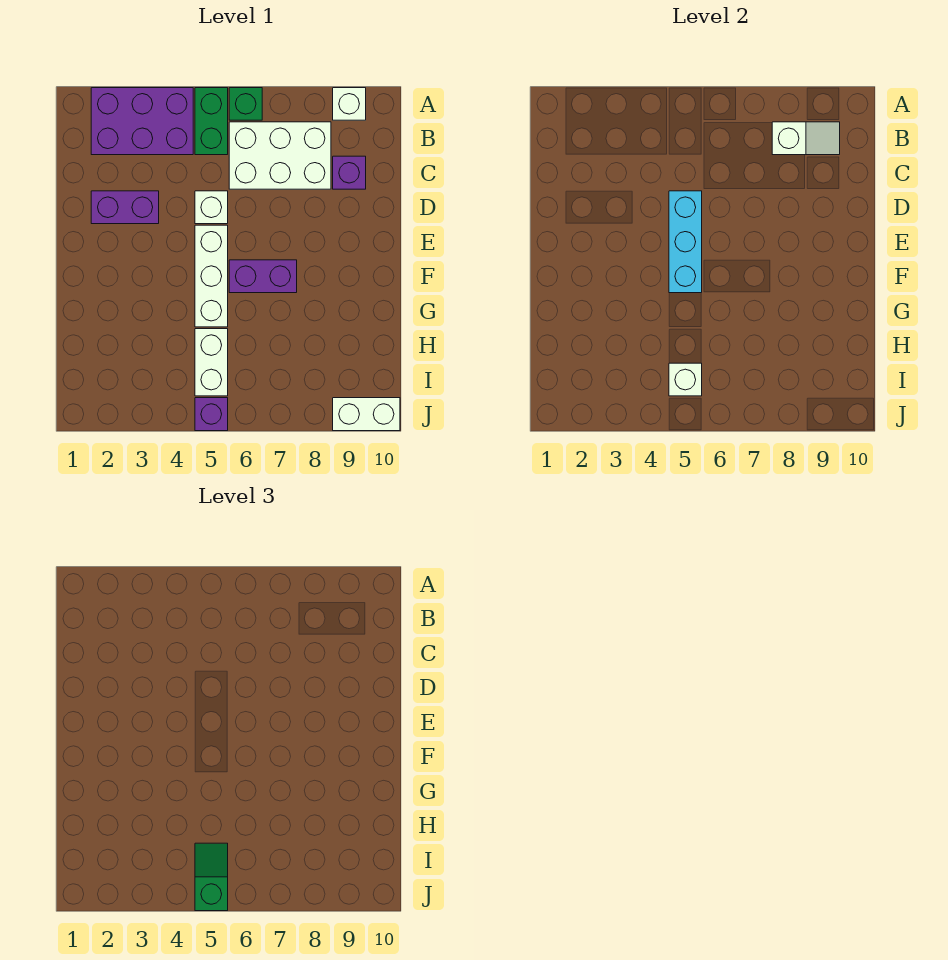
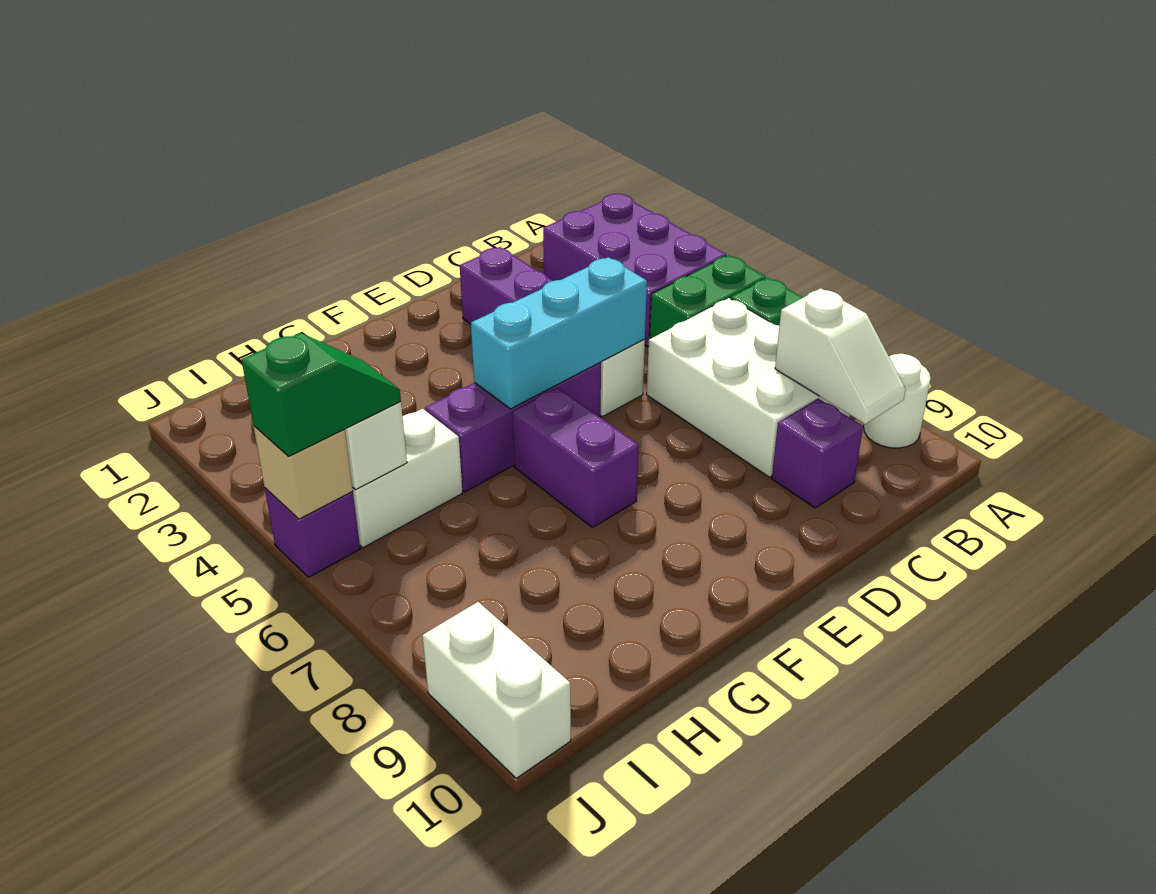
white 1x1 brick [333,88,366,120] -> white 1x1 round brick [864,354,931,448]
white 1x3 brick [195,225,228,327] -> purple 1x3 brick [425,362,601,492]
none -> tan 1x1 brick [254,426,353,519]

